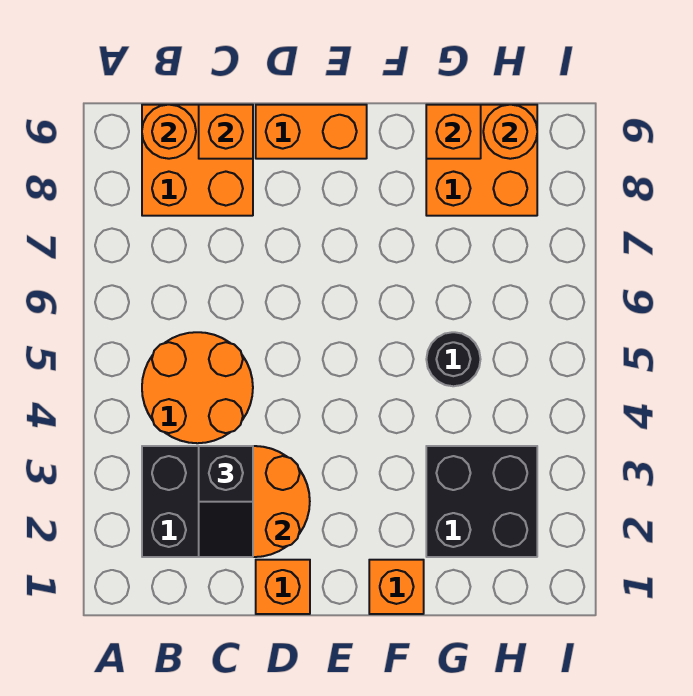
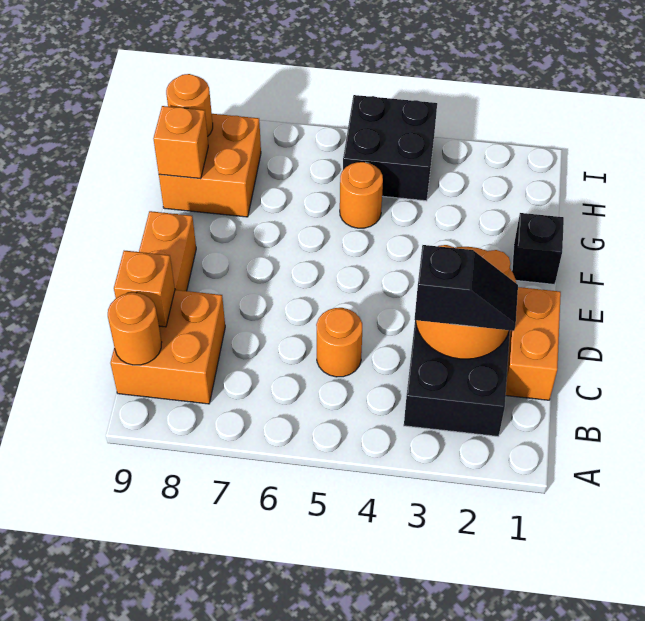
orange 2x2 round brick [142,332,253,443] -> orange 1x1 round brick [316,308,362,377]
orange 1x1 brick [256,560,310,614] -> orange 1x2 brick [506,287,561,400]
orange 1x1 brick [369,560,424,614] -> black 1x1 brick [512,213,564,285]
black 2x2 brick [426,446,537,557] -> black 2x2 brick moved to [343,95,437,201]
black 1x1 round brick [426,332,481,386] -> orange 1x1 round brick [340,162,383,228]

